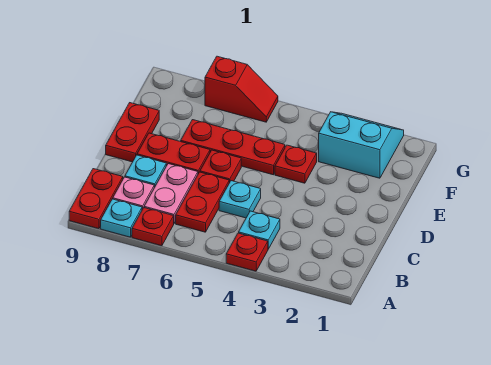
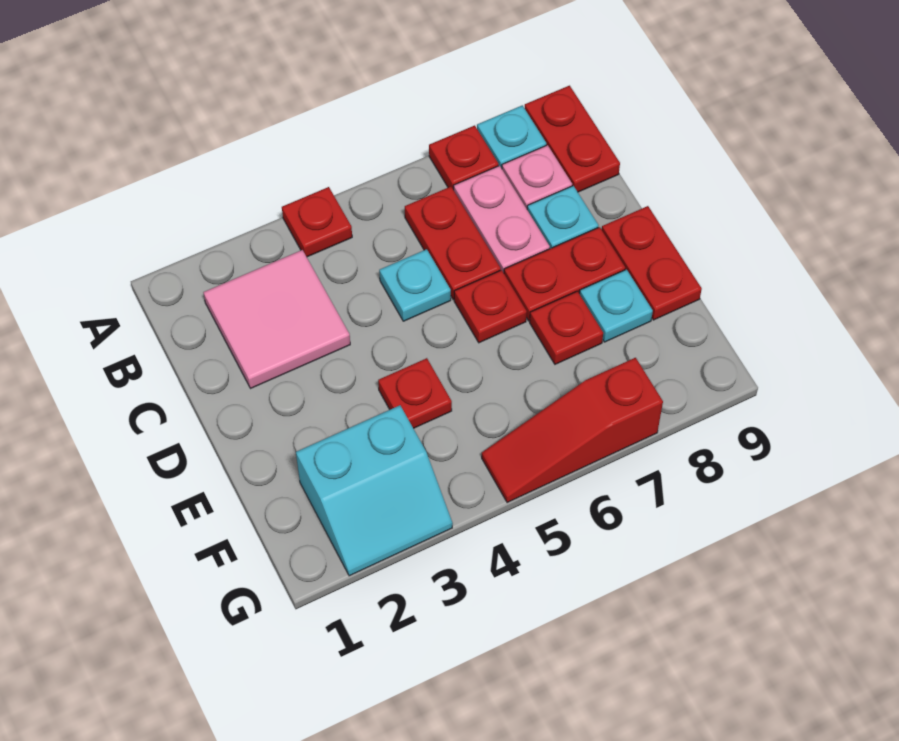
none -> pink 2x2 tile [203,250,350,388]
cyan 1x1 plate [239,211,280,249] -> cyan 1x1 plate moved to [580,270,653,342]
red 1x3 plate [181,120,285,175] -> red 1x1 plate [530,291,603,364]
red 1x2 slope [205,56,278,122] -> red 1x3 slope [482,358,663,503]

